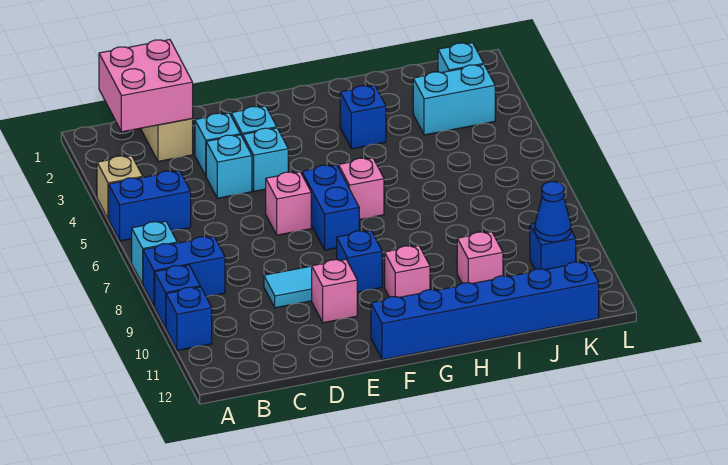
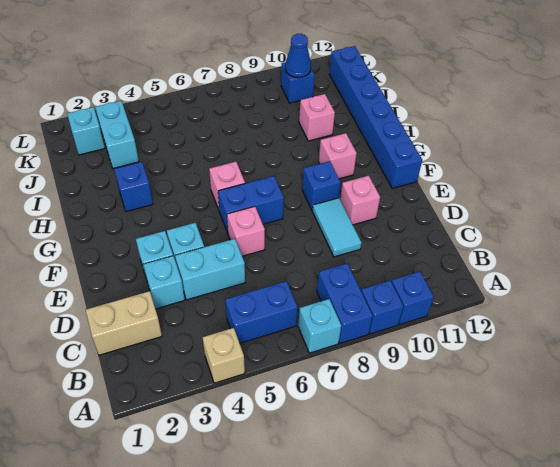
blue 1x2 brick [109,171,191,241] -> blue 1x2 brick turned to [225,281,298,343]
pink 2x2 brick [99,40,193,132] -> none
cyan 1x1 brick [206,135,252,198] -> cyan 1x2 brick [175,239,245,300]

